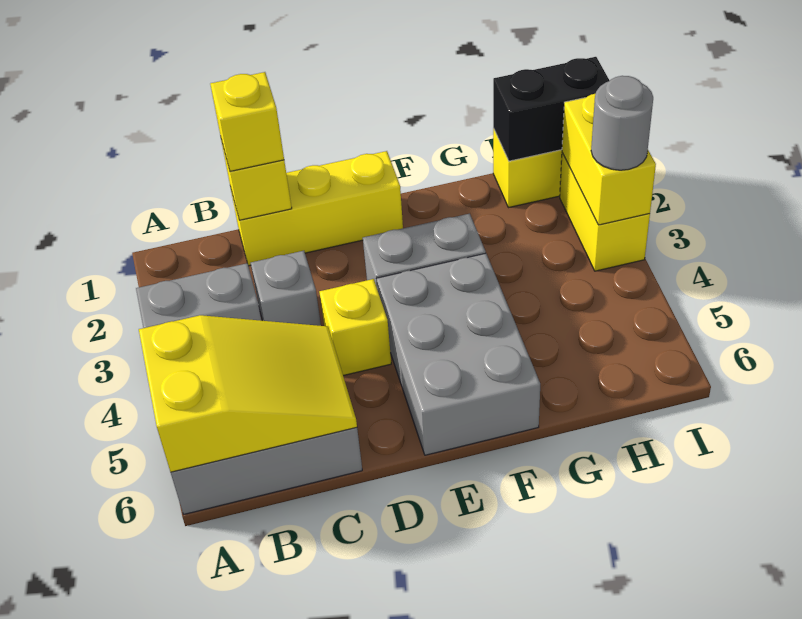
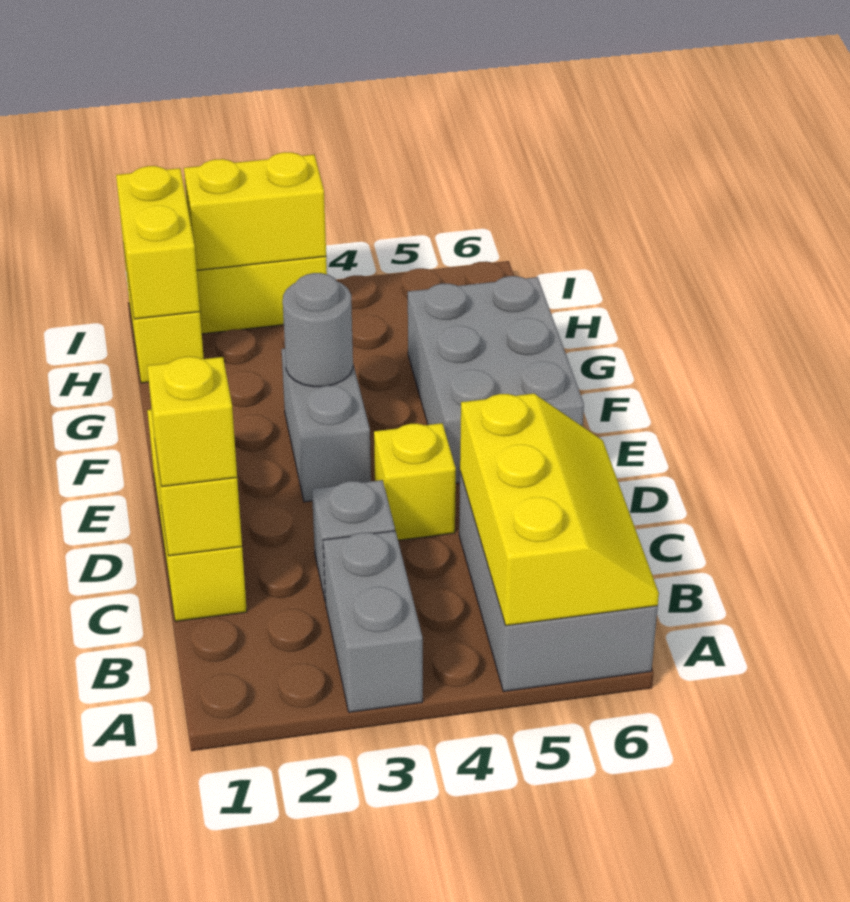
yellow 2x3 slope [139,315,357,472] -> yellow 2x3 slope turned to [460,394,659,626]
grey 2x3 brick [377,253,540,455] -> grey 2x3 brick turned to [408,276,584,483]
black 1x2 brick [493,57,610,161] -> yellow 1x2 brick [116,166,200,319]
grey 1x1 round brick [591,76,653,170] -> grey 1x1 round brick moved to [283,273,353,387]

